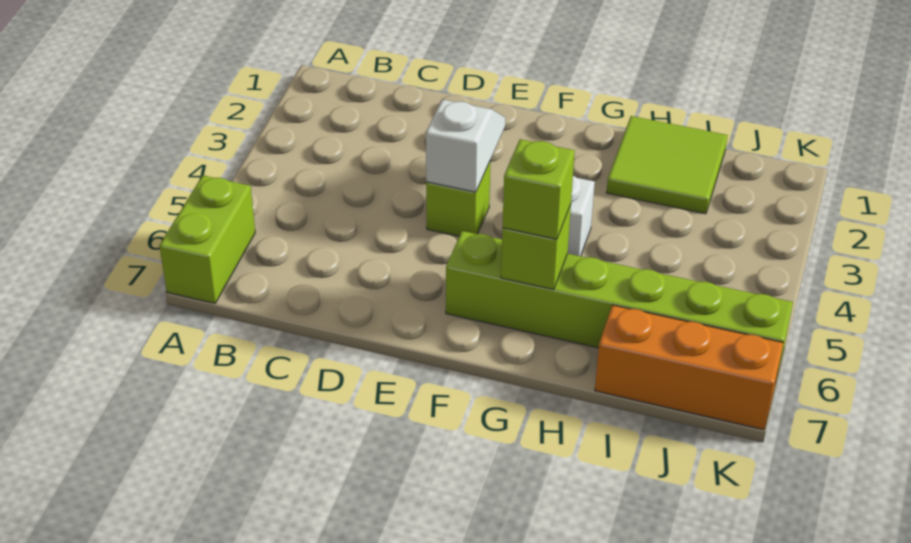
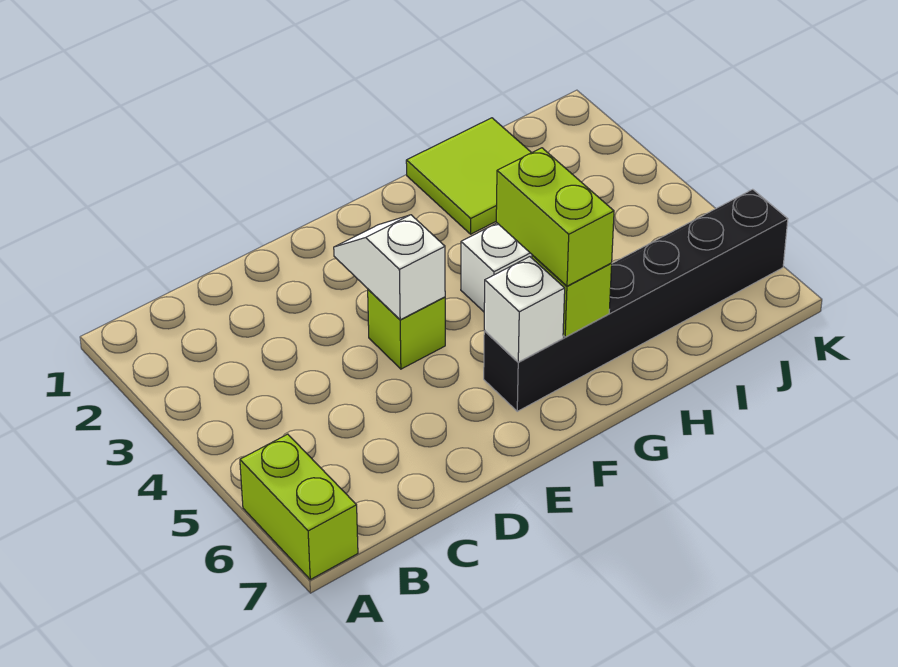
lime 1x6 brick [446,231,793,379] -> black 1x6 brick [484,189,788,411]
none -> white 1x1 brick [484,257,565,362]
lime 1x1 brick [502,139,575,239] -> lime 1x2 brick [496,148,614,286]
orange 1x3 brick [595,305,783,430] -> none

